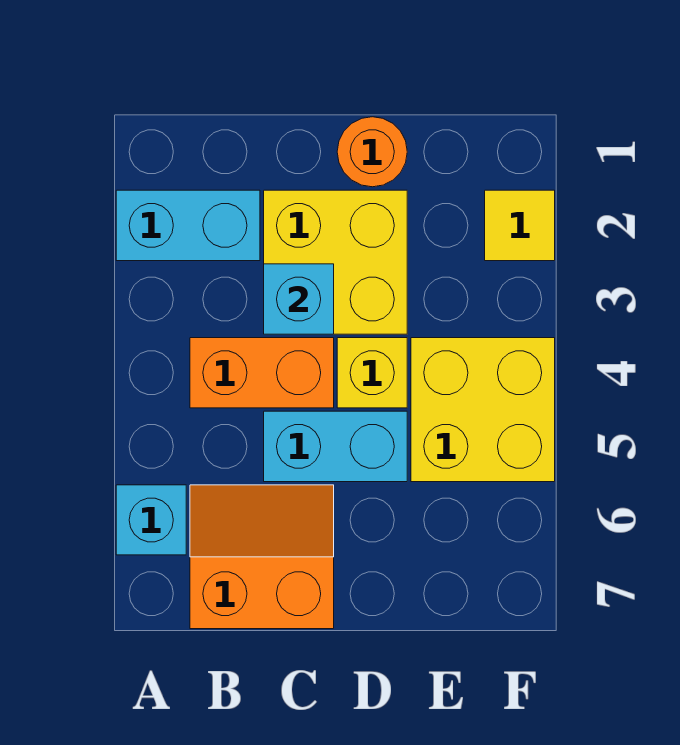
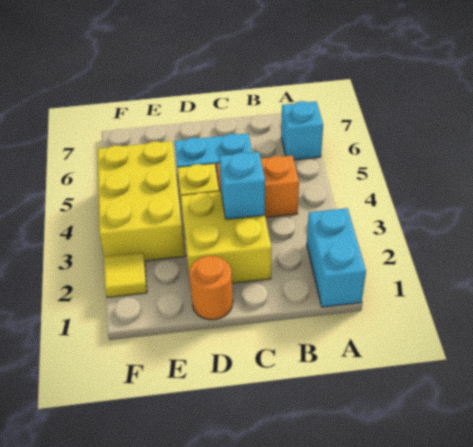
cyan 1x2 brick [116,190,260,261] -> cyan 1x2 brick turned to [307,208,366,307]
orange 2x2 slope [190,485,334,629] -> none
yellow 2x2 brick [411,338,555,482] -> yellow 2x3 brick [98,141,185,261]

